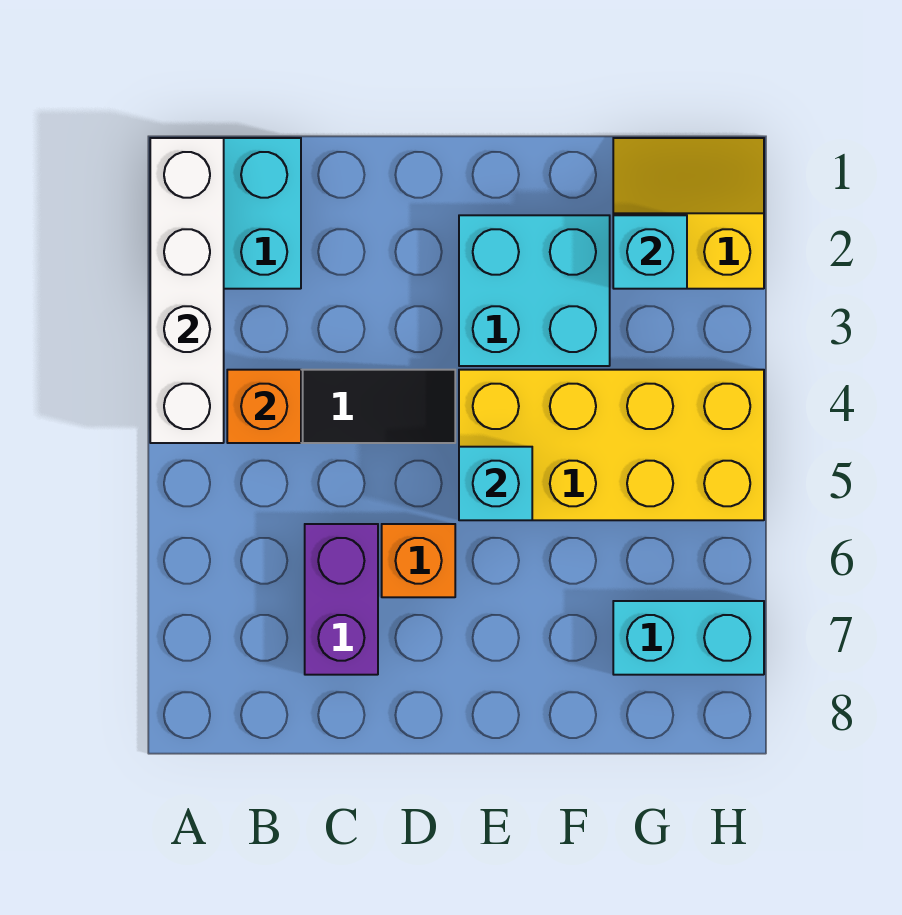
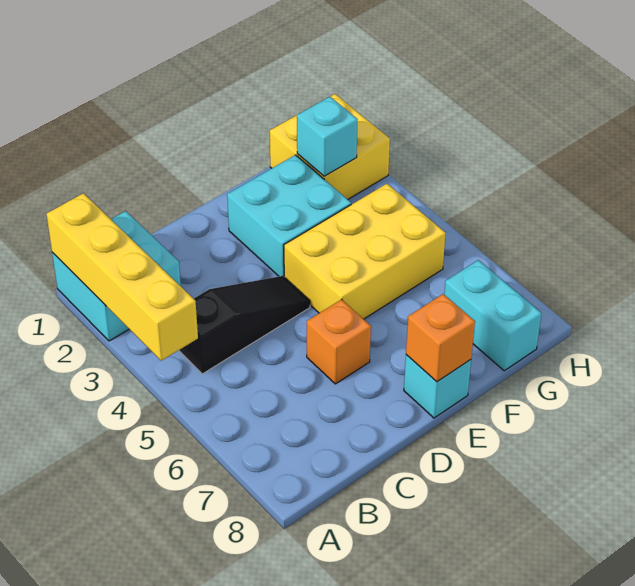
white 1x4 brick [150,138,224,443] -> yellow 1x4 brick [46,193,198,361]
orange 1x1 brick [227,370,301,443] -> orange 1x1 brick moved to [406,294,475,382]
purple 1x2 brick [305,524,378,675] -> none
yellow 2x4 brick [459,370,764,520] -> yellow 2x3 brick [284,184,446,319]
cyan 1x1 brick [459,447,532,520] -> cyan 1x1 brick moved to [404,355,471,418]
yellow 2x2 slope [613,138,764,289] -> yellow 2x2 brick [270,94,390,199]
cyan 1x2 brick [613,601,764,675] -> cyan 1x2 brick turned to [444,260,541,371]

